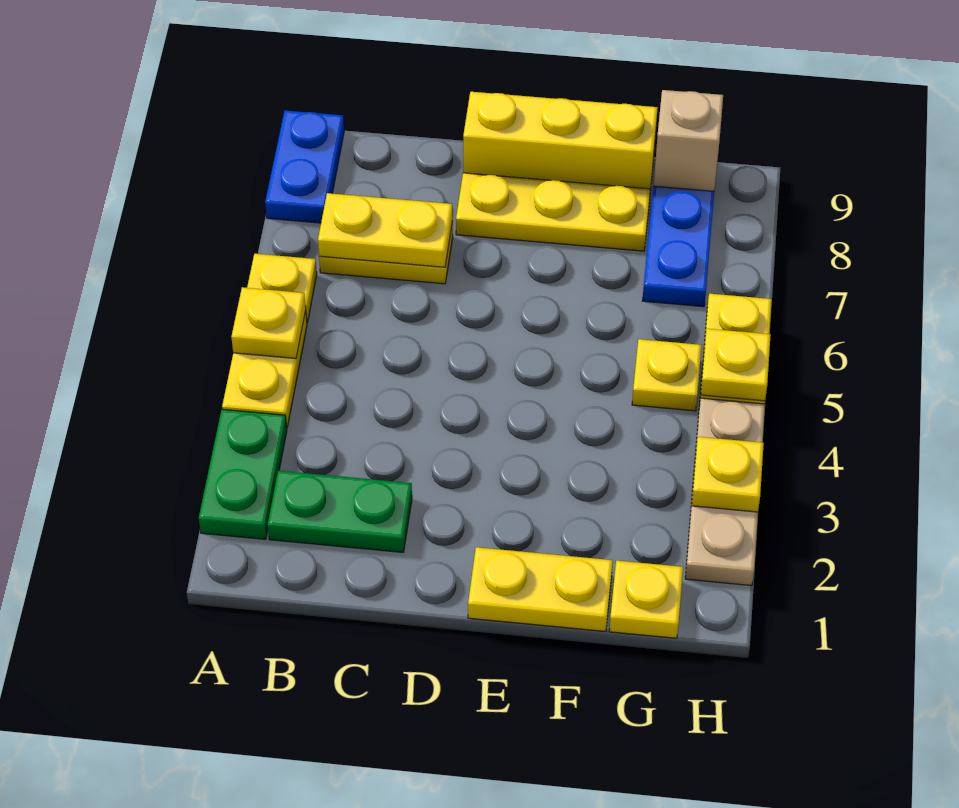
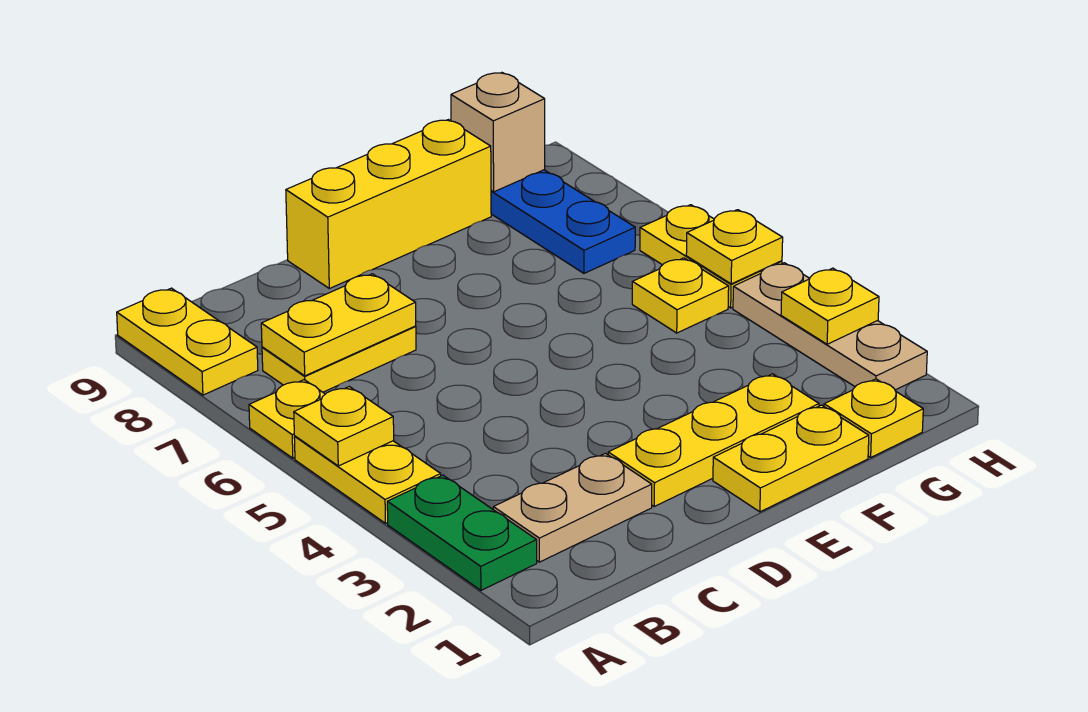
blue 1x2 plate [265,110,344,223] -> yellow 1x2 plate [117,288,258,395]
green 1x2 plate [268,471,412,552] -> tan 1x2 plate [493,453,652,562]
yellow 1x3 plate [456,173,650,251] -> yellow 1x3 plate moved to [608,374,819,506]

